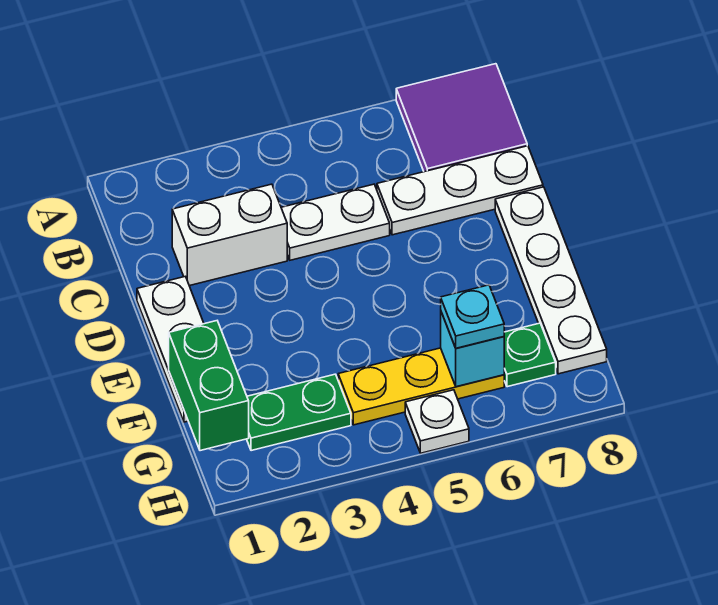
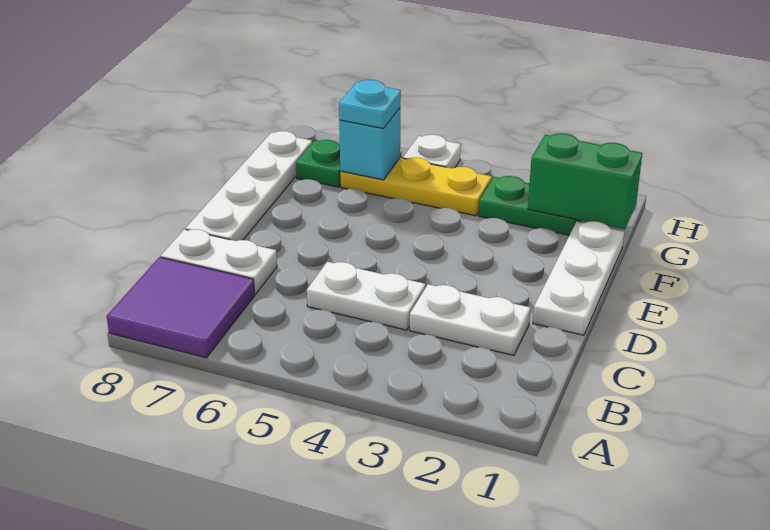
white 1x2 brick [172,184,287,286] -> white 1x2 plate [410,284,531,355]
white 1x3 plate [377,146,543,235] -> white 1x2 plate [161,229,277,294]
green 1x2 brick [169,321,249,451] -> green 1x2 brick turned to [528,133,642,229]

